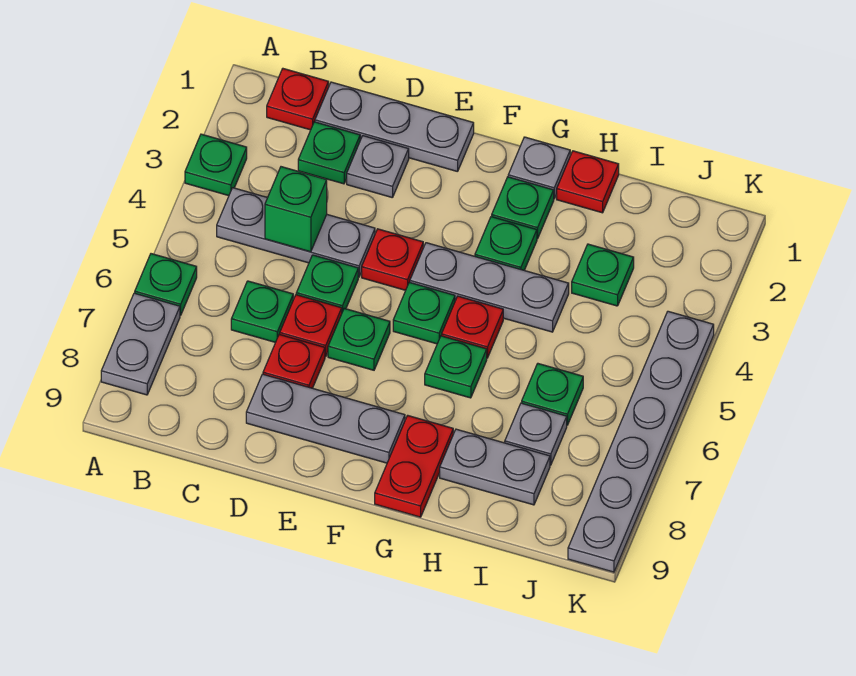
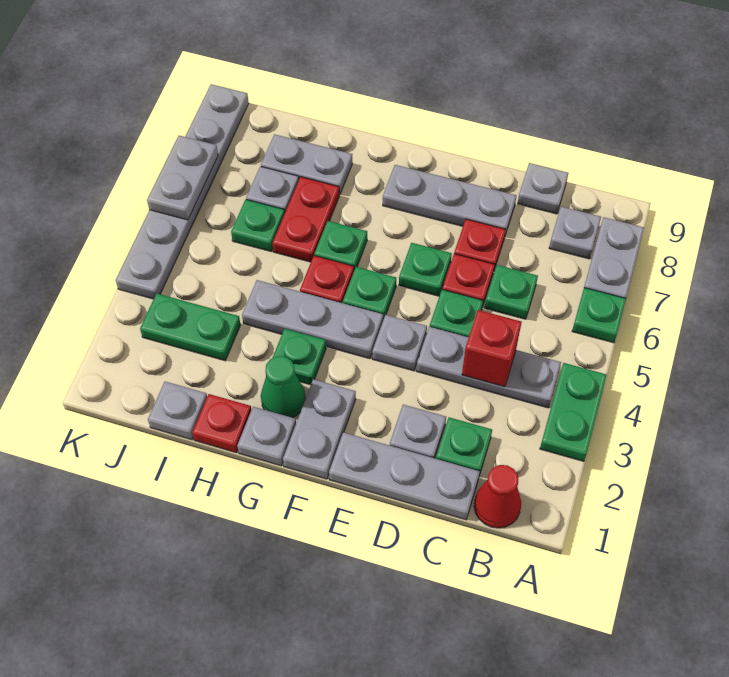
green 1x1 plate [185,134,247,196] -> green 1x2 plate [540,363,607,461]
red 1x1 plate [267,69,329,130] -> red 1x1 cone [474,465,521,528]
none -> grey 1x1 plate [549,207,601,259]
green 1x1 brick [265,167,327,252] -> red 1x1 brick [462,310,522,387]
none -> grey 1x1 plate [518,163,568,214]
red 1x1 plate [362,229,423,290] -> grey 1x1 plate [372,315,427,371]
none -> grey 1x2 plate [283,379,356,479]
green 1x1 plate [492,177,554,239] -> green 1x1 cone [261,356,306,418]
red 1x2 plate [375,415,453,517] -> red 1x2 plate moved to [273,177,339,262]
none -> grey 1x1 plate [148,382,207,440]
green 1x1 plate [572,244,634,306] -> green 1x2 plate [140,293,241,361]
none -> grey 1x2 plate [147,136,218,220]

